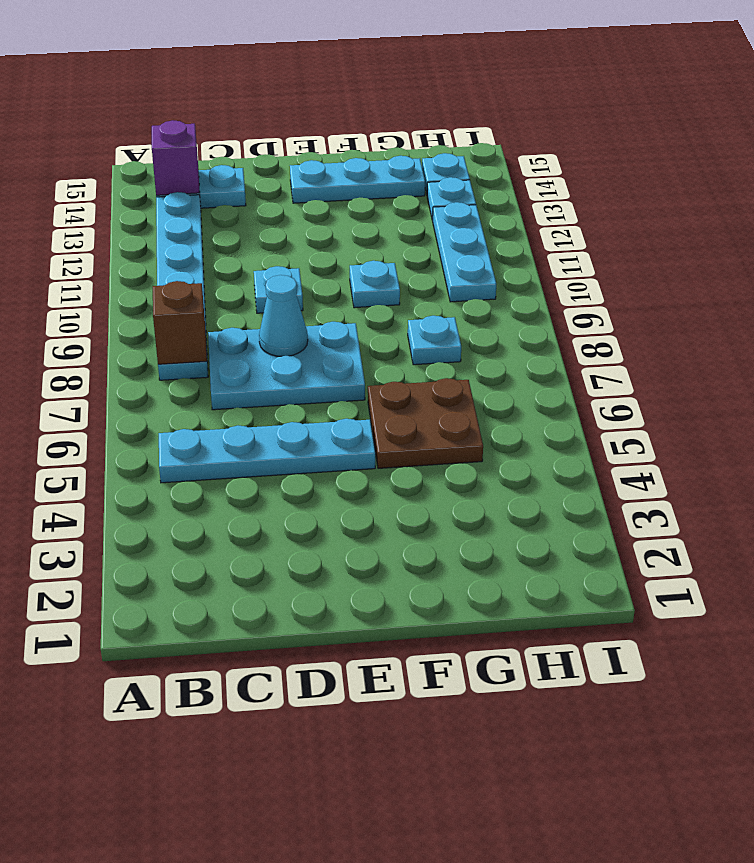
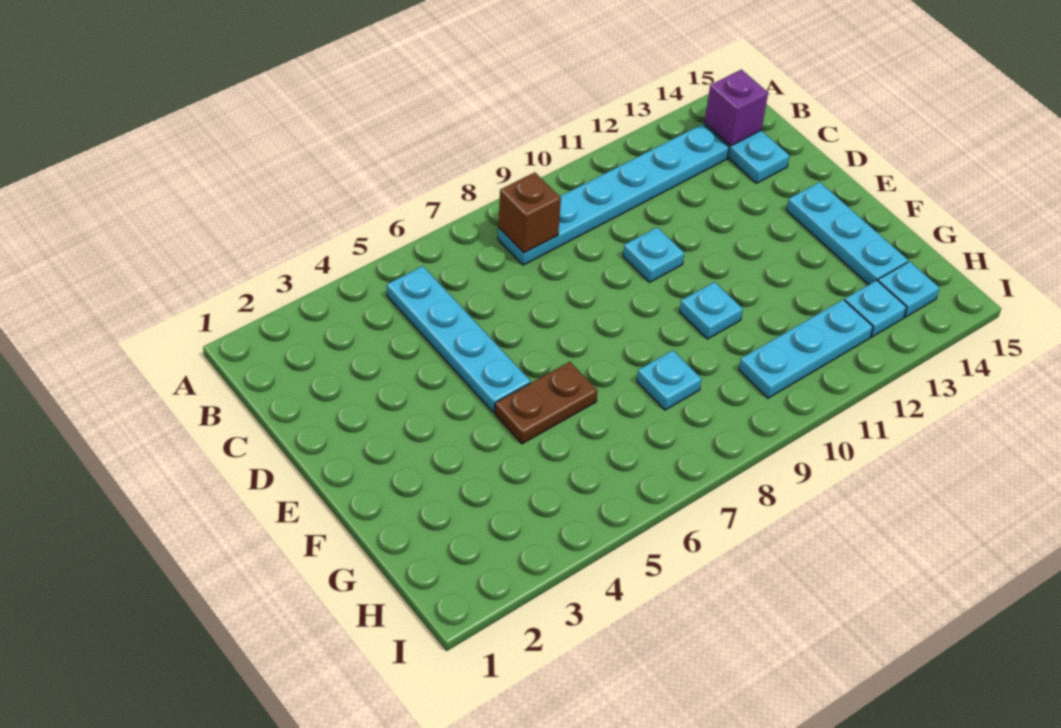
cyan 2x3 plate [208,322,365,410] -> none
cyan 1x1 cone [259,275,308,356] -> none
brown 2x2 plate [368,378,483,468] -> brown 1x2 plate [495,362,598,444]

